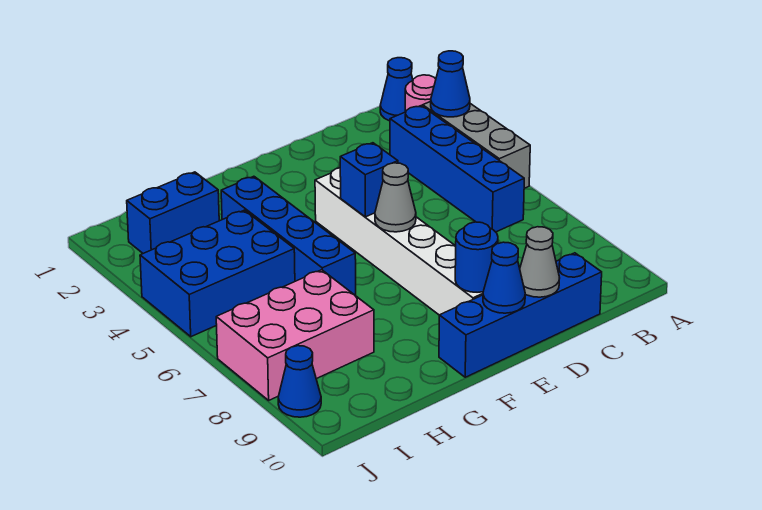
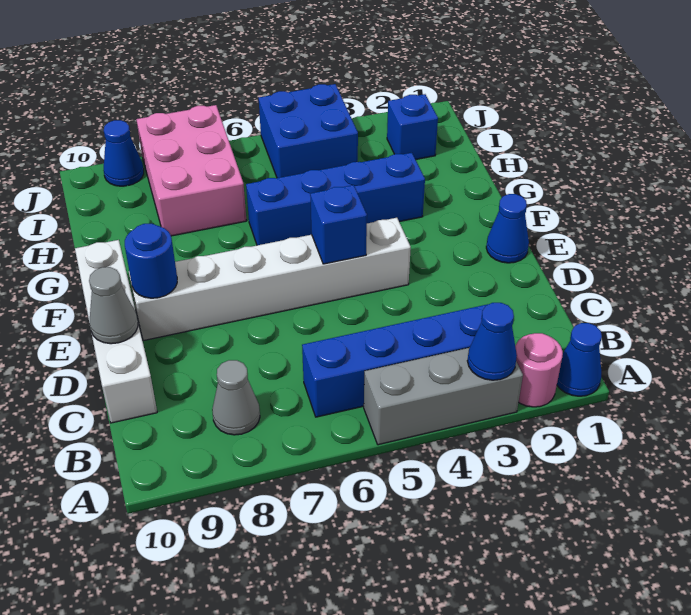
blue 1x4 brick [439,253,602,377] -> white 1x4 brick [75,240,157,423]
grey 1x1 cone [375,163,416,232] -> grey 1x1 cone moved to [212,360,260,435]
blue 1x1 cone [483,242,525,313] -> blue 1x1 cone moved to [486,194,529,263]
blue 1x2 brick [127,172,219,253] -> blue 1x1 brick [387,94,438,160]
blue 2x3 brick [140,210,295,337] -> blue 2x2 brick [259,84,358,178]

